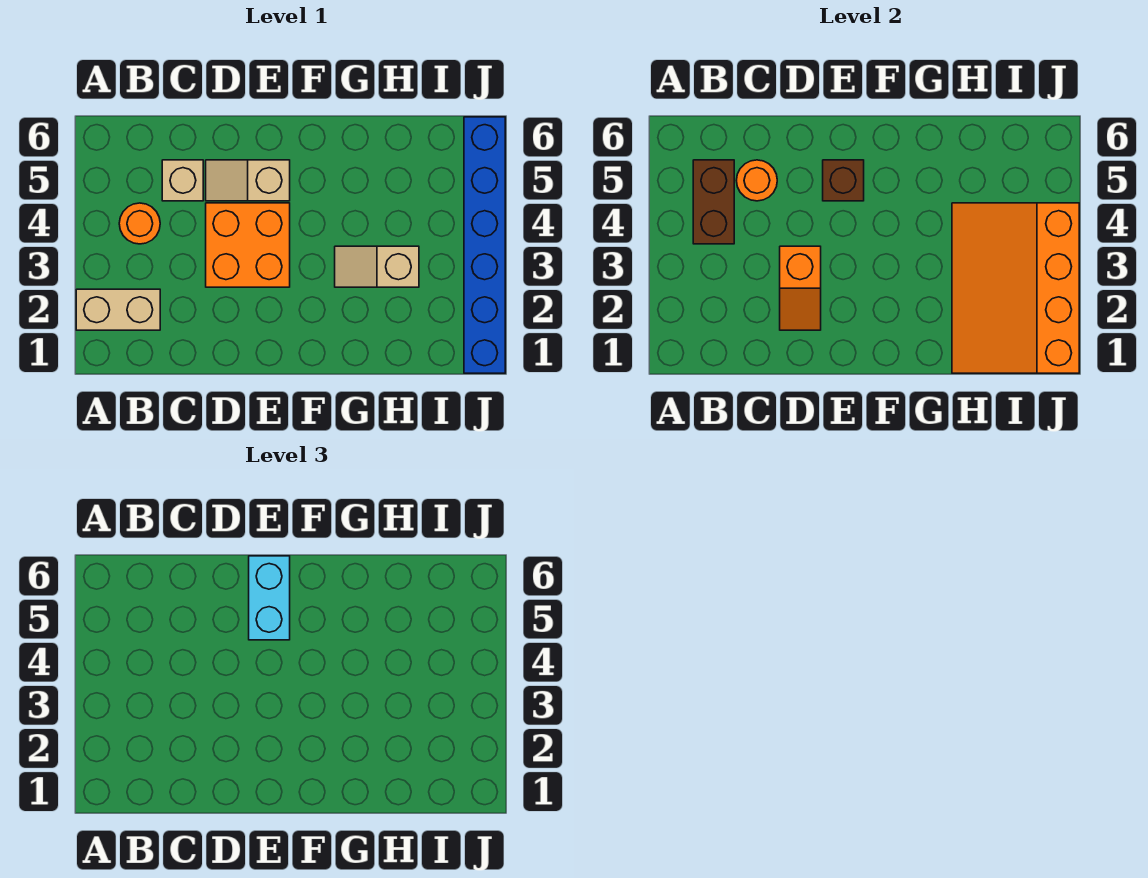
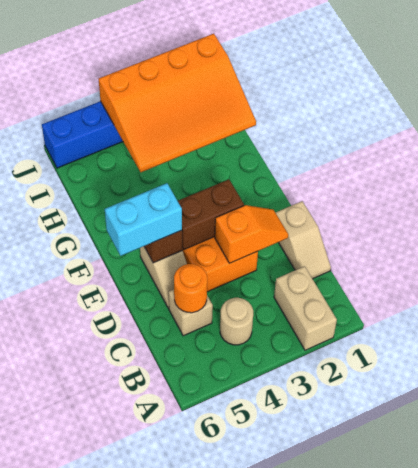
orange 1x1 round brick [119,203,160,244] -> tan 1x1 round brick [220,298,253,345]
brown 1x2 brick [693,160,734,244] -> brown 1x2 brick moved to [178,179,244,250]
tan 1x2 slope [335,246,419,287] -> tan 1x2 slope moved to [275,201,331,279]

